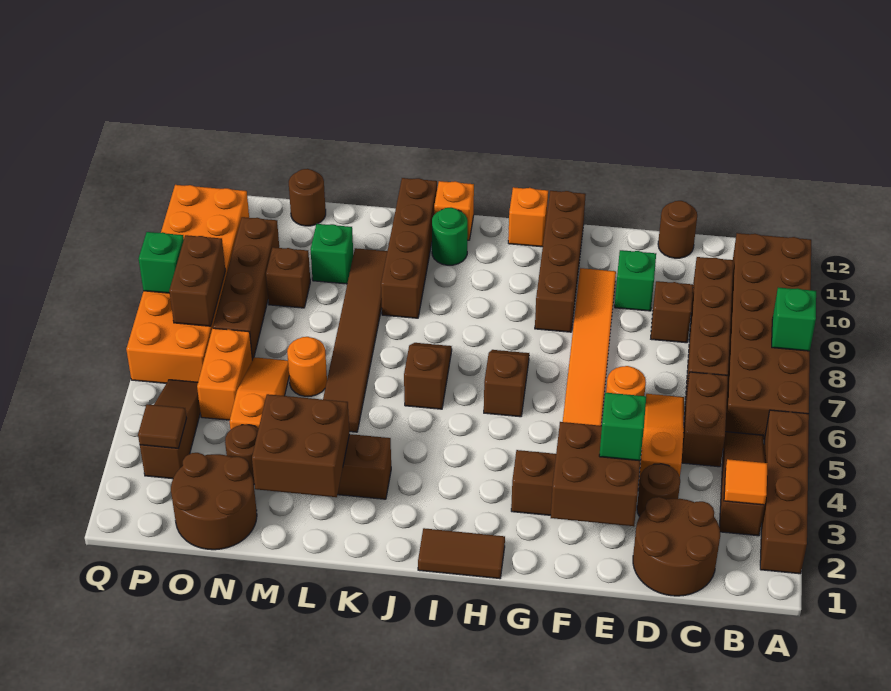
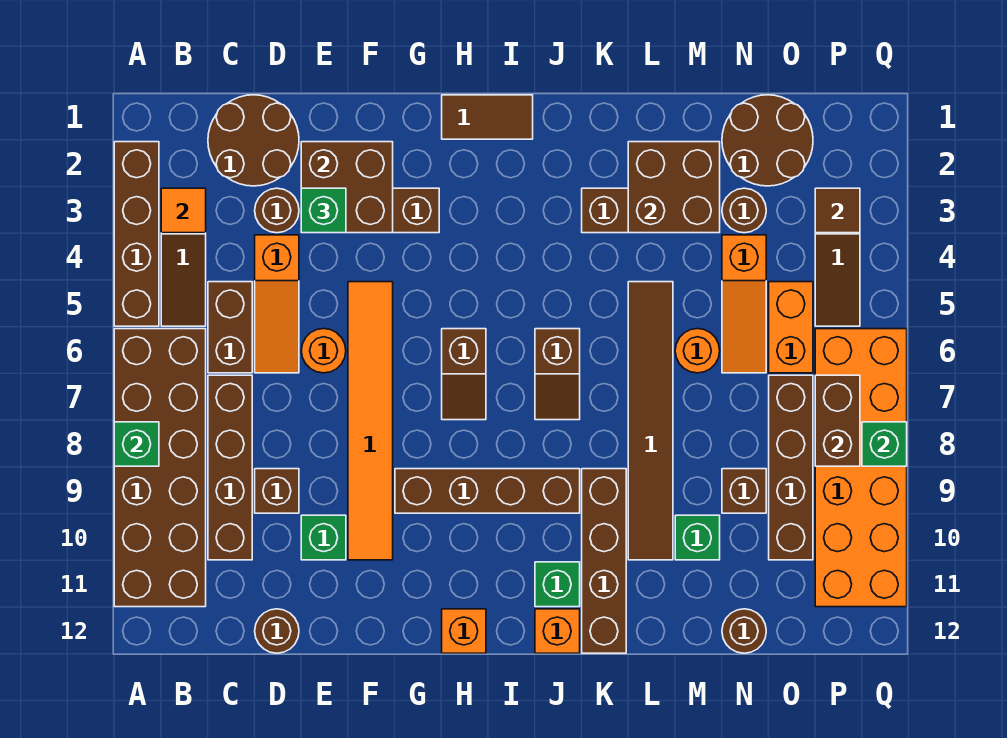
brown 1x4 brick [535,191,586,332] -> brown 1x4 brick turned to [395,469,580,513]
green 1x1 round brick [432,207,468,265] -> green 1x1 brick [535,562,580,607]

